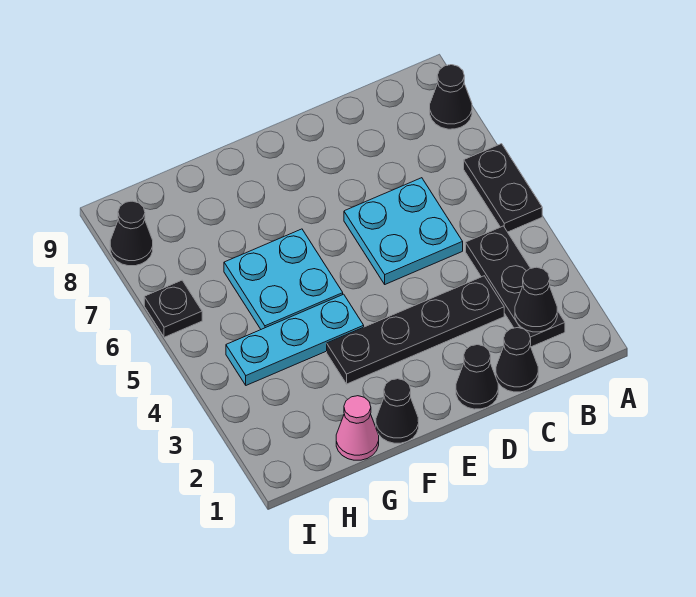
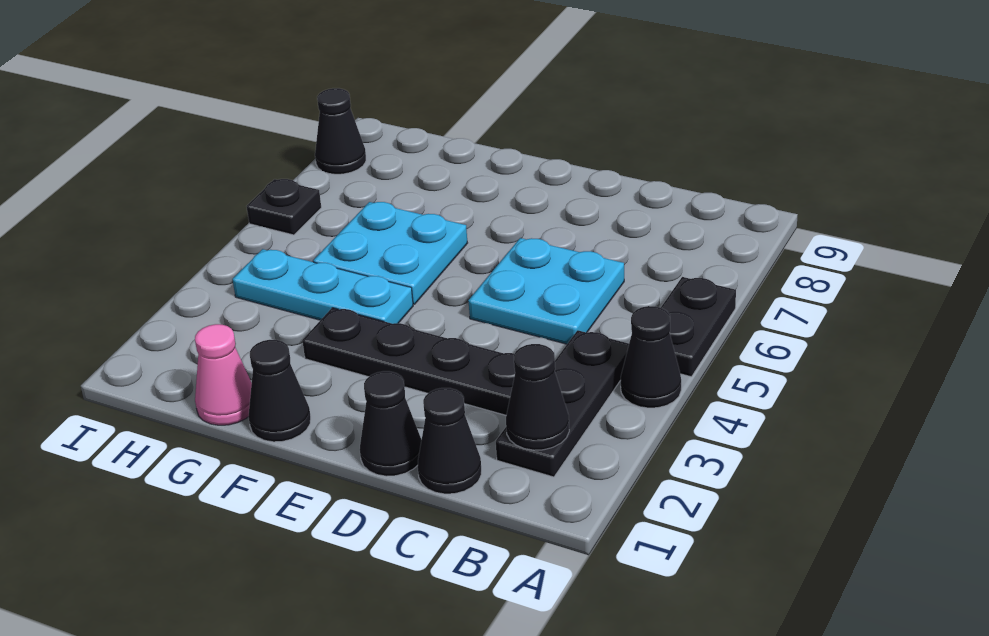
black 1x1 cone [430,65,472,129] -> black 1x1 cone moved to [621,306,681,408]

